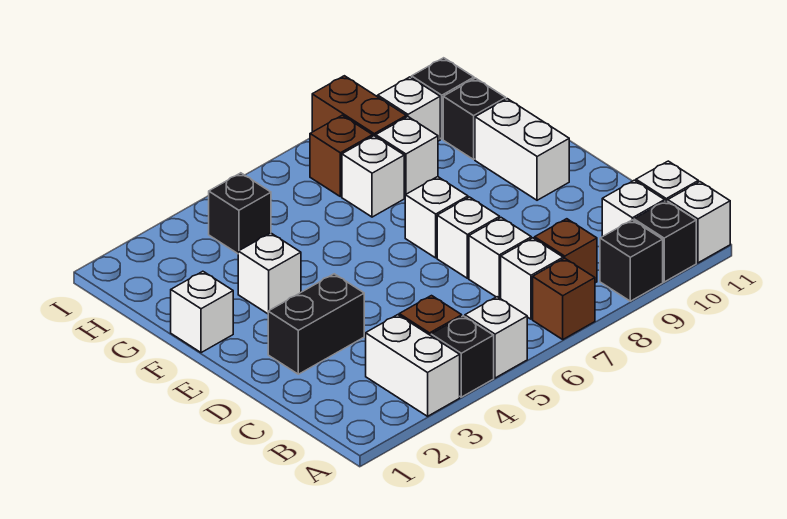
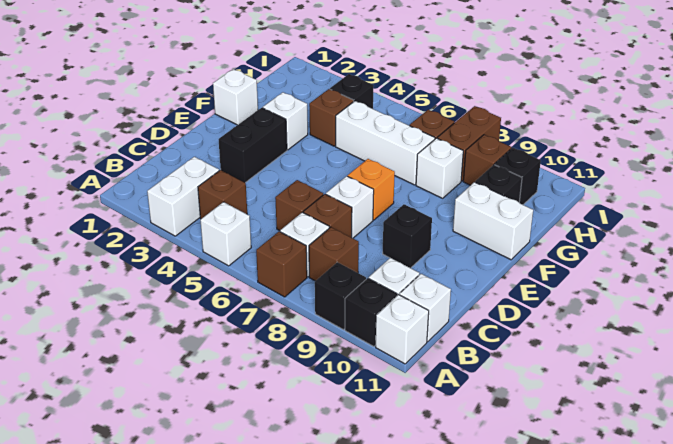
black 1x1 brick [431,316,494,397] -> black 1x1 brick moved to [383,204,432,268]
none -> brown 1x1 brick [275,180,323,231]
white 1x1 brick [469,218,531,298] -> brown 1x1 brick [303,194,352,238]
black 1x2 brick [268,274,364,374] -> black 1x2 brick turned to [219,108,287,183]
white 1x1 brick [405,177,468,258] -> orange 1x1 brick [348,159,395,220]
white 1x2 brick [475,99,569,200] -> white 1x2 brick turned to [453,182,533,260]
none -> brown 1x1 brick [309,89,354,146]
white 1x1 brick [342,136,404,217] -> white 1x3 brick [336,101,435,185]
white 1x1 brick [378,77,440,141] -> brown 1x1 brick [463,135,511,185]

